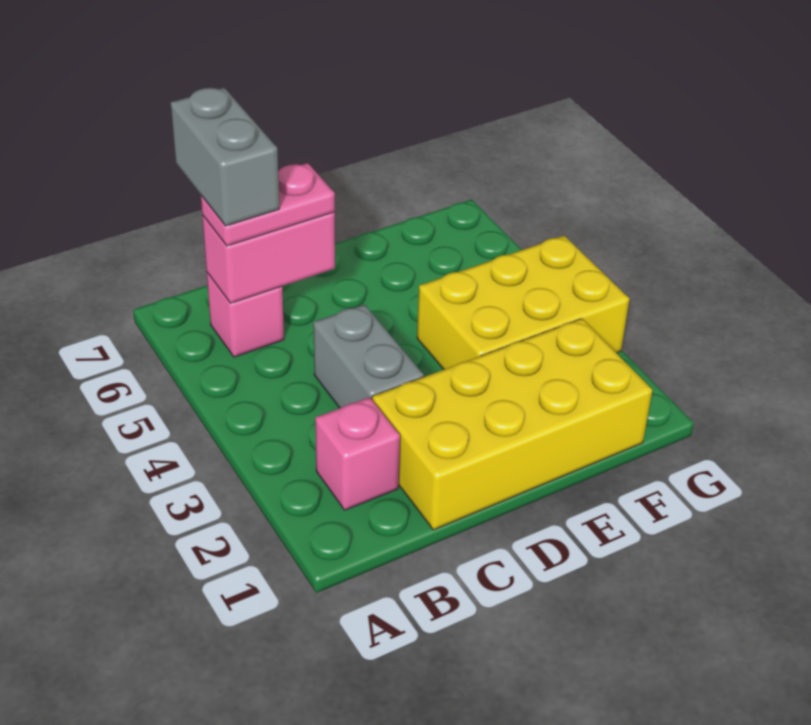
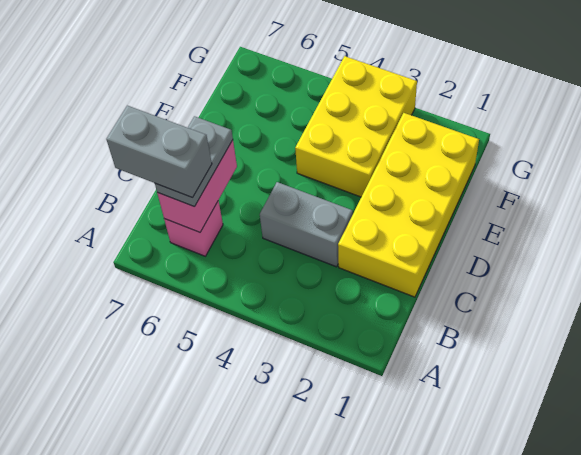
pink 1x1 brick [315,397,400,510] -> none
pink 1x2 plate [201,163,335,246] -> grey 1x2 plate [155,116,233,207]

